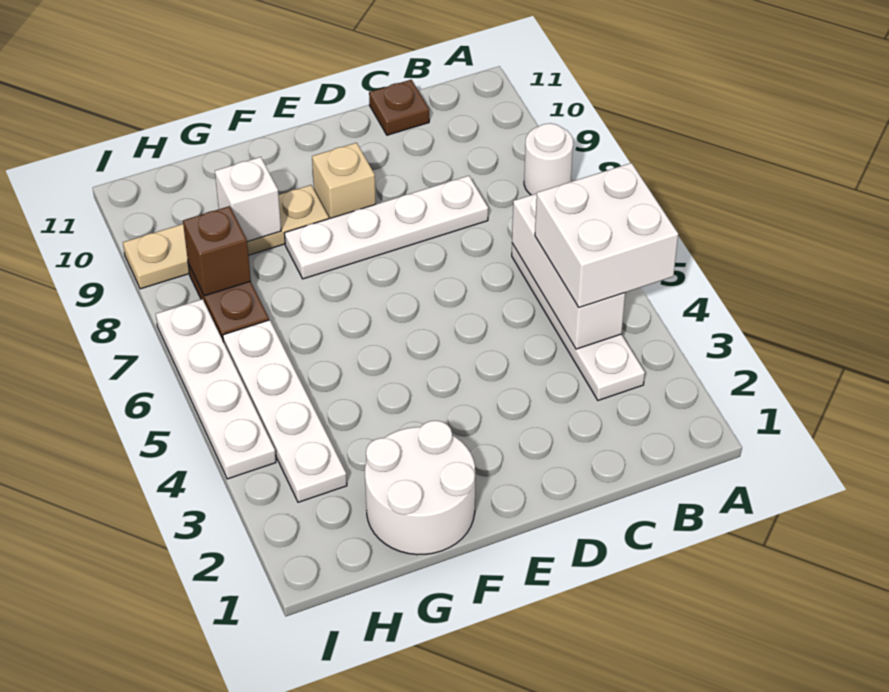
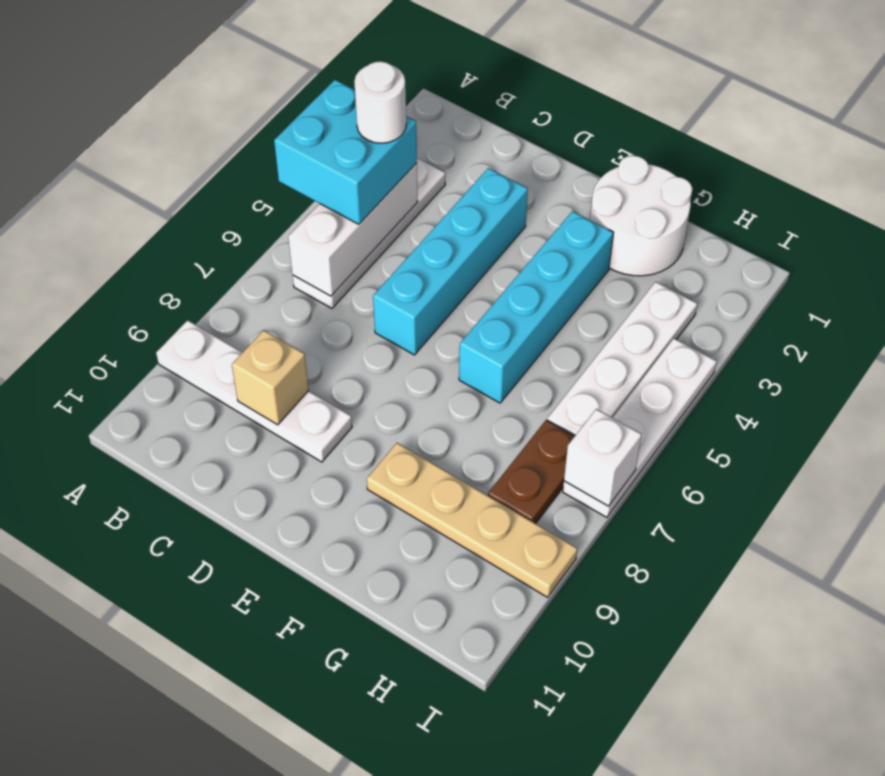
white 2x2 brick [535,163,678,307] -> cyan 2x2 brick [274,80,417,224]
white 1x1 round brick [524,123,573,195] -> white 1x1 round brick moved to [354,61,406,143]
white 1x4 plate [284,176,488,279] -> white 1x4 plate moved to [156,320,352,462]
brown 1x1 plate [369,80,429,135] -> none
none -> cyan 1x4 brick [373,168,528,355]
tan 1x1 brick [312,143,376,219] -> tan 1x1 brick moved to [232,330,309,425]
none -> cyan 1x4 brick [459,211,613,403]
white 1x1 brick [215,157,281,242] -> white 1x1 brick moved to [564,409,642,506]
brown 1x1 brick [183,206,251,296] -> none

